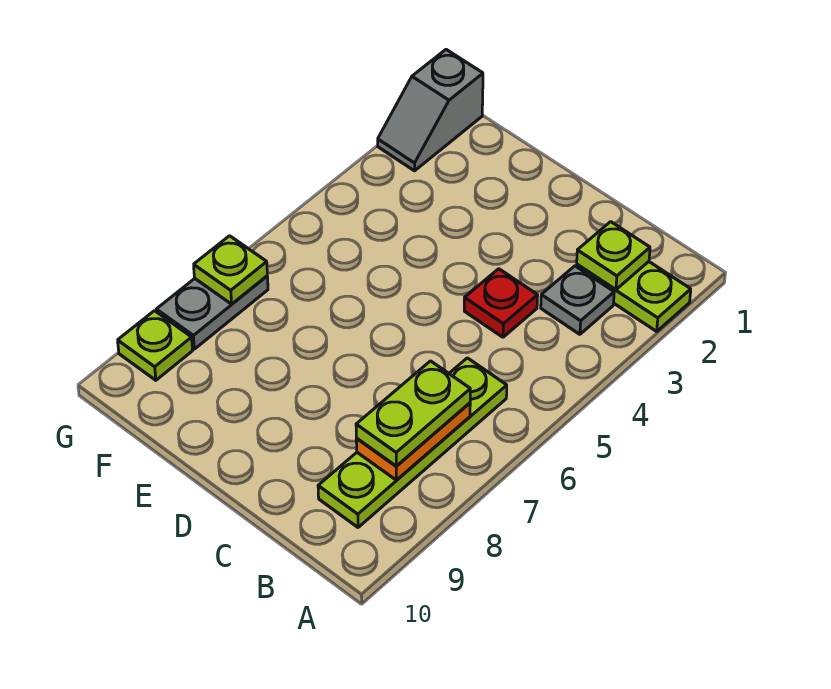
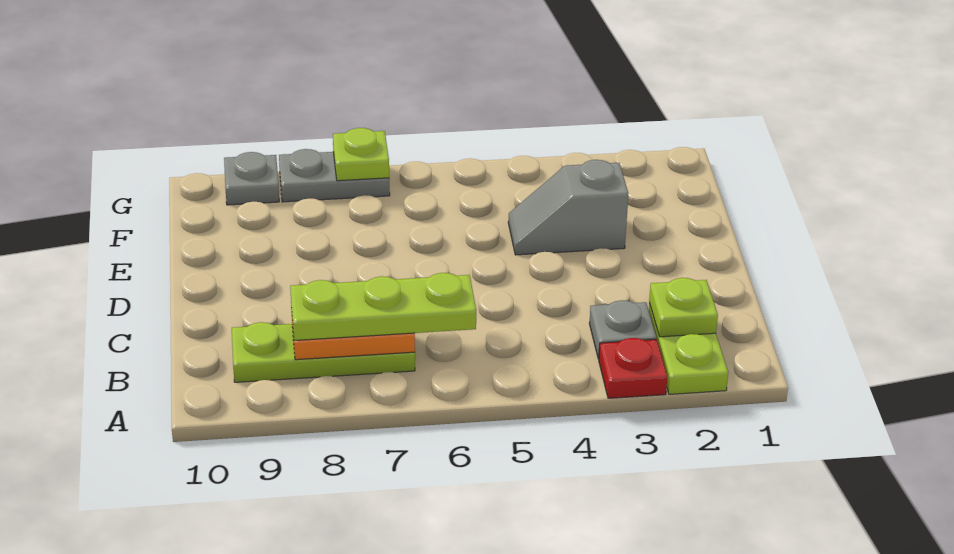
lime 1x4 plate [318,358,507,527] -> lime 1x3 plate [232,322,415,382]
lime 1x2 plate [356,361,470,466] -> lime 1x3 plate [290,273,476,340]
red 1x1 plate [464,269,538,337] -> red 1x1 plate moved to [599,338,667,398]
grey 1x2 slope [378,50,483,171] -> grey 1x2 slope moved to [508,160,628,255]
lime 1x1 plate [118,311,193,380] -> grey 1x1 plate [224,152,279,205]

